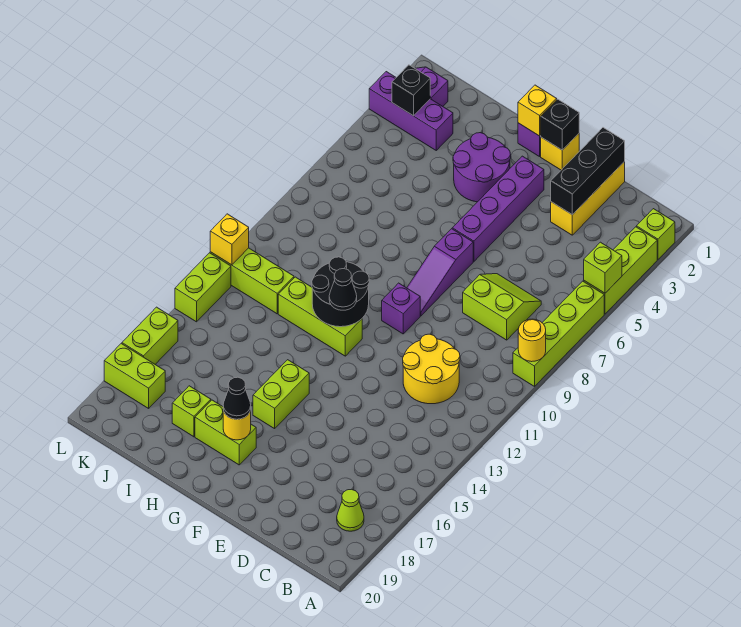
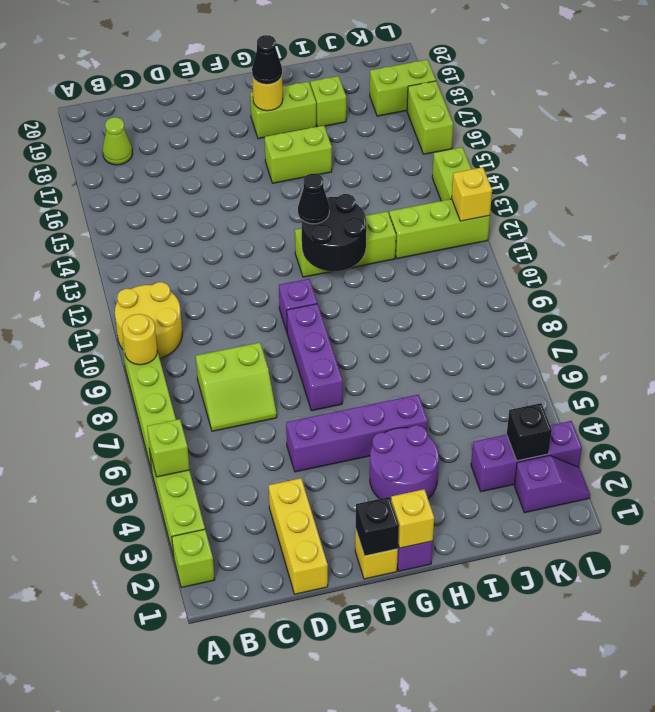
yellow 2x2 round brick [403,334,460,404] -> yellow 2x2 round brick moved to [115,282,182,359]
black 1x3 brick [551,128,625,215] -> none
purple 1x4 brick [452,156,544,261] -> purple 1x4 brick turned to [286,395,428,472]
purple 1x3 slope [407,229,473,316] -> purple 1x3 brick [287,304,343,411]
lime 1x2 brick [253,360,309,429] -> lime 1x2 brick turned to [265,126,332,183]

